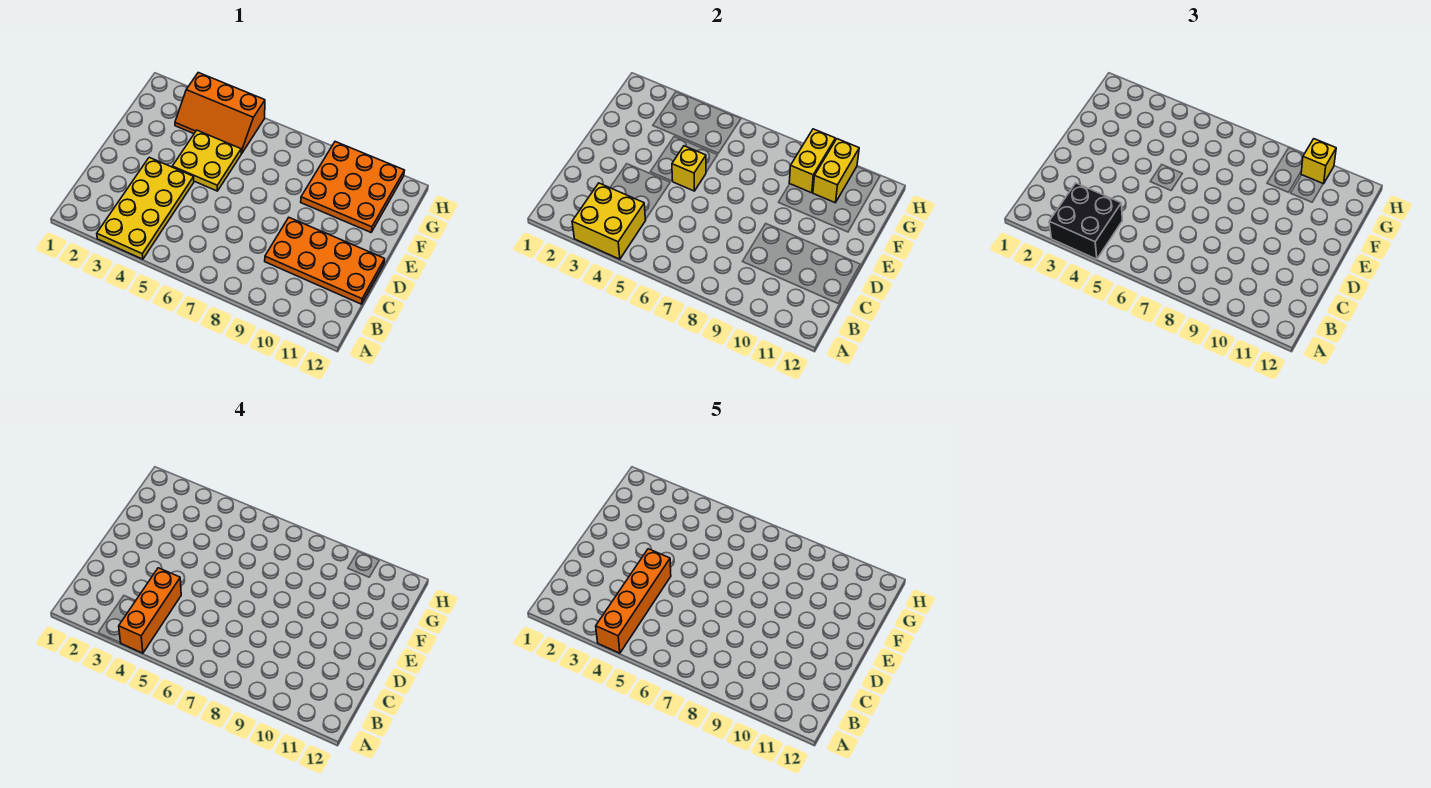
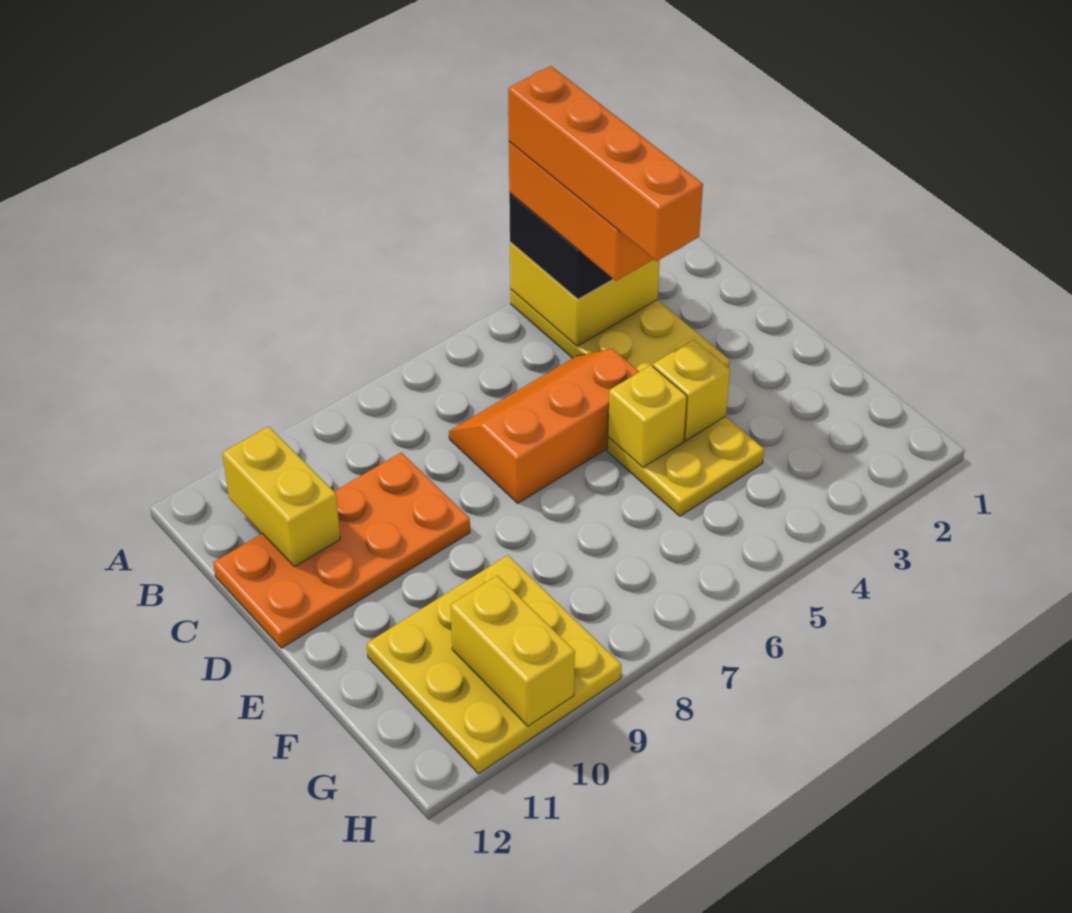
orange 3x3 plate [301,142,404,232] -> yellow 3x3 plate [367,555,621,774]
orange 2x3 slope [175,73,265,153] -> orange 2x3 slope moved to [449,349,639,503]
yellow 1x2 brick [789,129,835,193] -> yellow 1x2 brick moved to [222,426,340,567]
yellow 1x1 brick [1301,139,1336,184] -> yellow 1x1 brick moved to [653,340,730,441]

